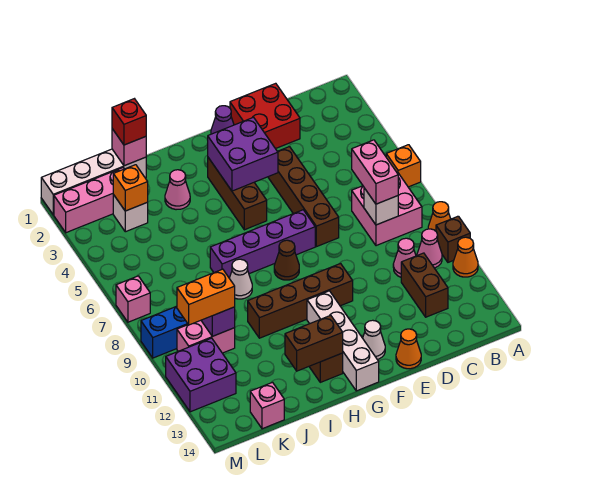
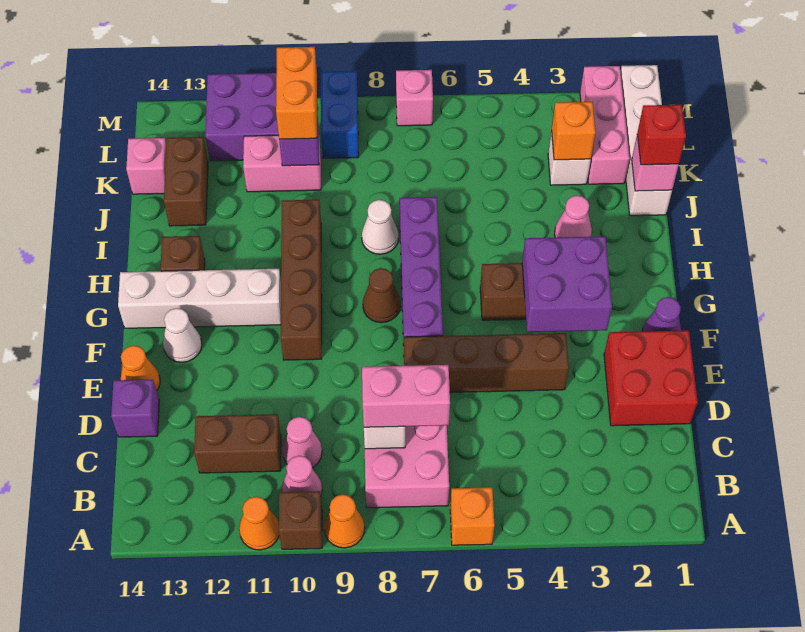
none -> purple 1x1 brick [111,380,159,437]
brown 1x2 brick [285,315,343,371] -> brown 1x2 brick moved to [164,137,208,226]
pink 1x2 brick [177,320,235,353] -> pink 1x2 brick turned to [243,135,321,192]

